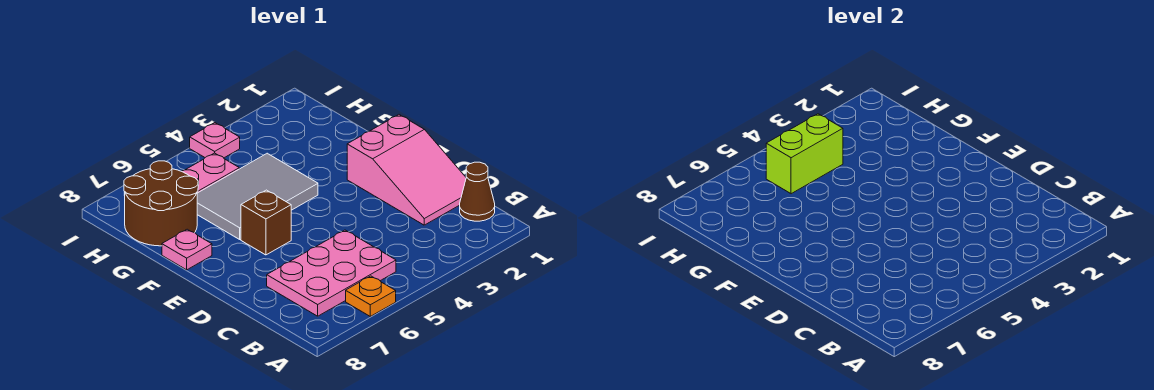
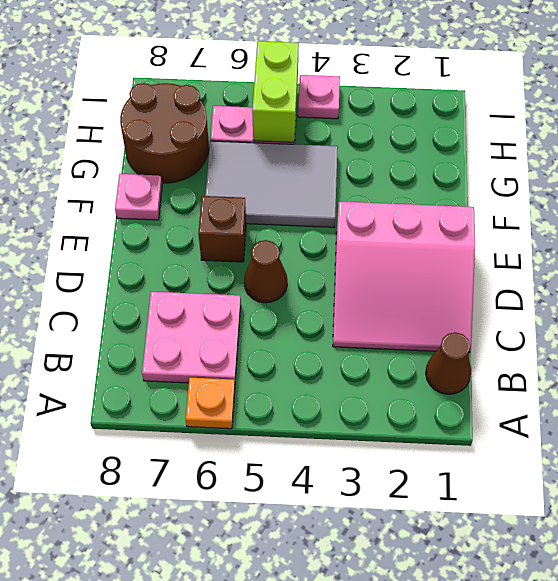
pink 2x3 plate [267,230,396,316] -> pink 2x2 plate [142,292,241,383]
pink 2x3 slope [347,115,466,225] -> pink 3x3 slope [333,202,475,353]
none -> brown 1x1 cone [244,240,287,303]
lime 1x2 brick [766,114,843,194] -> lime 1x2 brick turned to [252,41,299,142]

